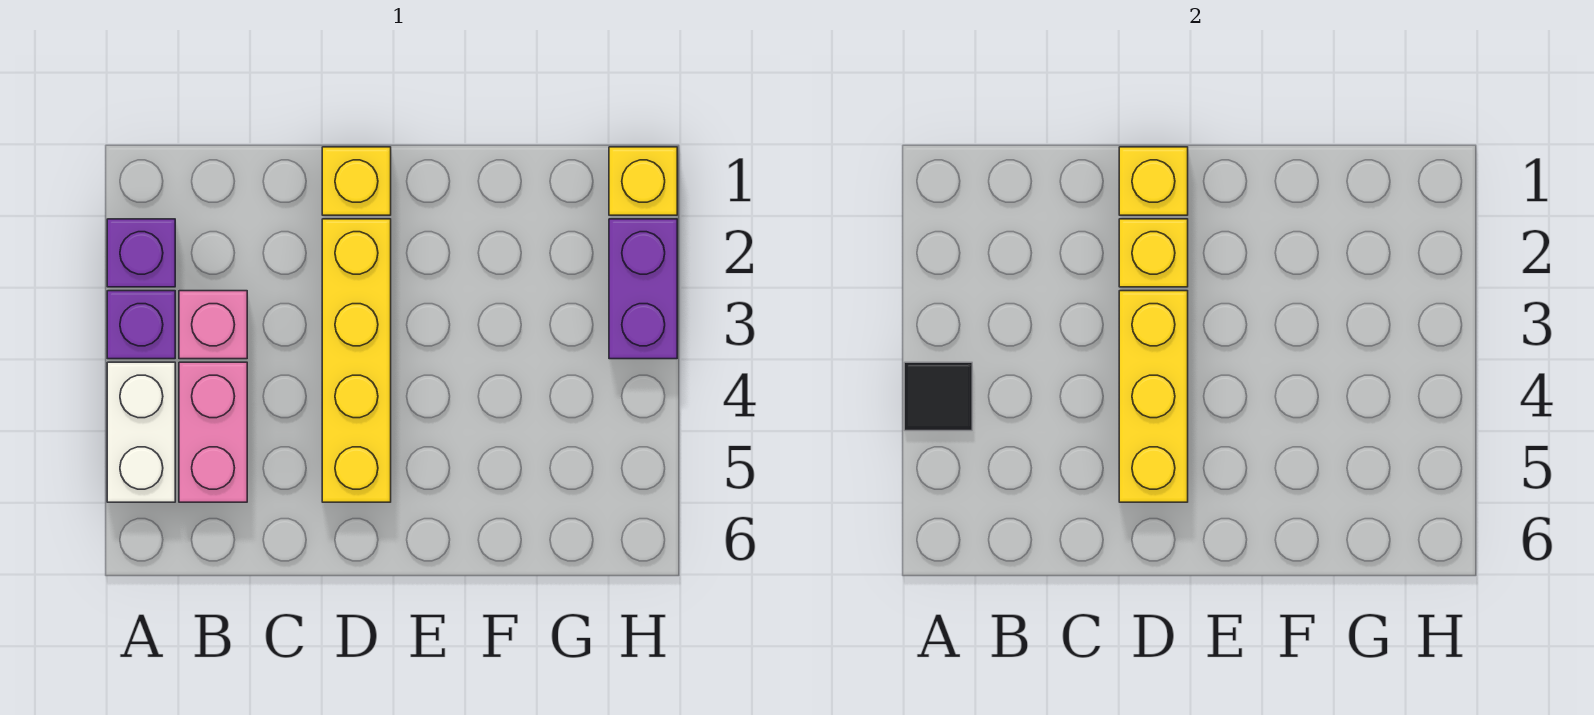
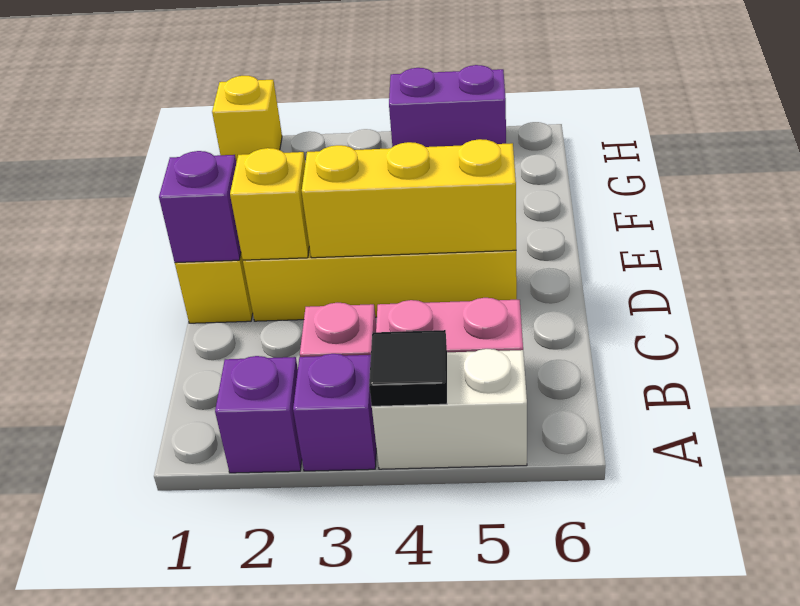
yellow 1x1 brick [1119,147,1188,215] -> purple 1x1 brick [159,151,241,263]
purple 1x2 brick [609,219,677,359] -> purple 1x2 brick moved to [389,65,506,147]

